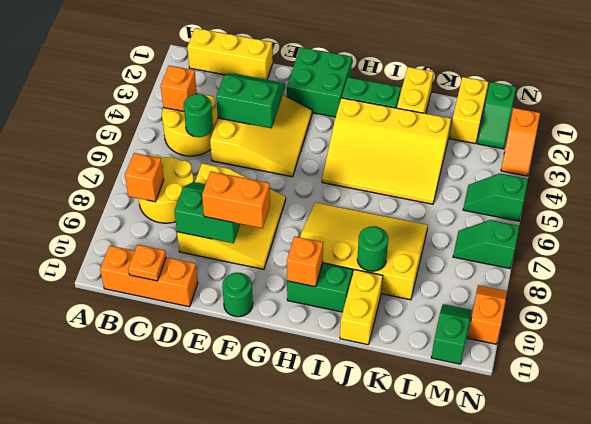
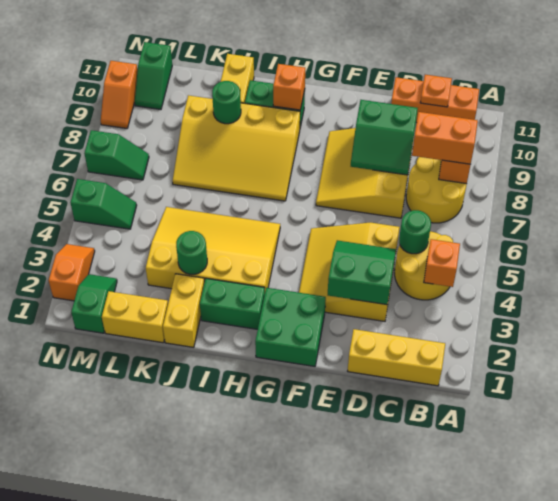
green 2x2 slope [216,73,285,128] -> green 2x2 slope turned to [328,240,396,305]
orange 1x2 brick [202,171,270,228] -> orange 1x2 brick moved to [412,112,478,164]
green 1x1 round brick [222,272,253,317] -> green 1x1 round brick moved to [176,231,207,274]
yellow 1x2 brick [450,77,488,144] -> yellow 1x2 brick turned to [102,291,168,343]

